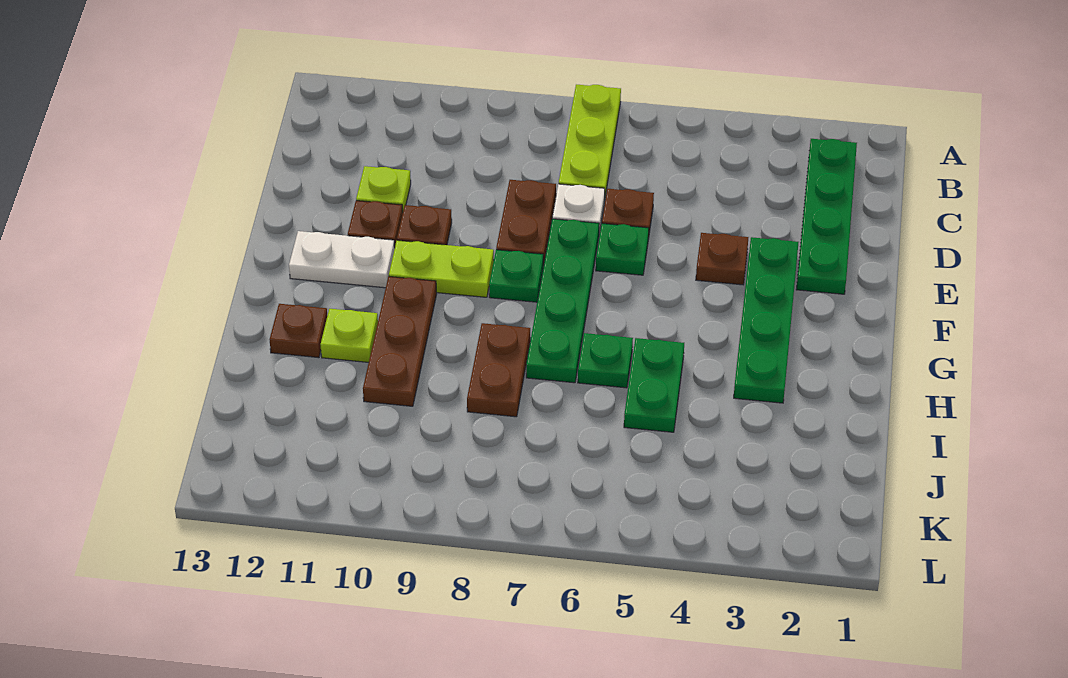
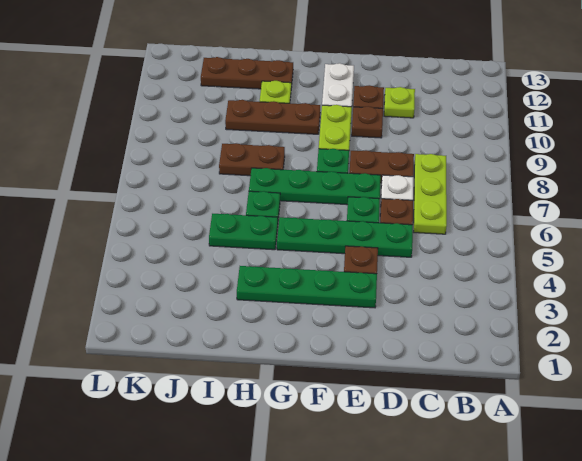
lime 1x3 plate [559,85,621,196] -> lime 1x3 plate turned to [414,154,447,234]
green 1x4 plate [796,139,857,294] -> green 1x4 plate moved to [277,217,413,257]
brown 1x1 plate [269,304,327,358] -> brown 1x3 plate [201,57,293,89]

